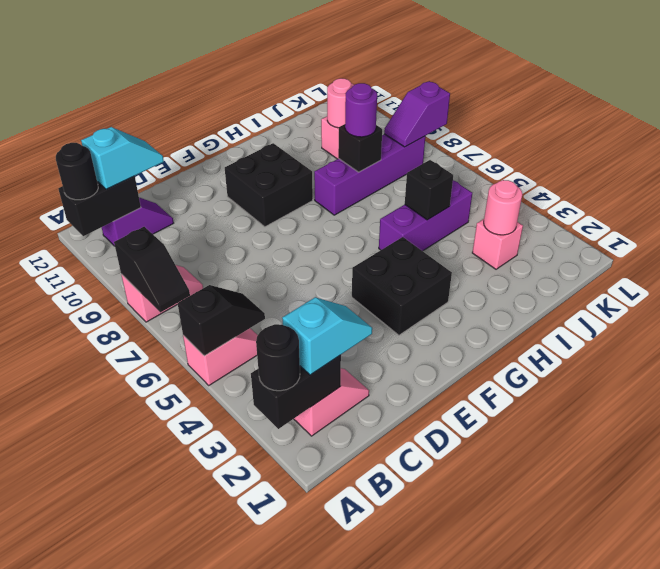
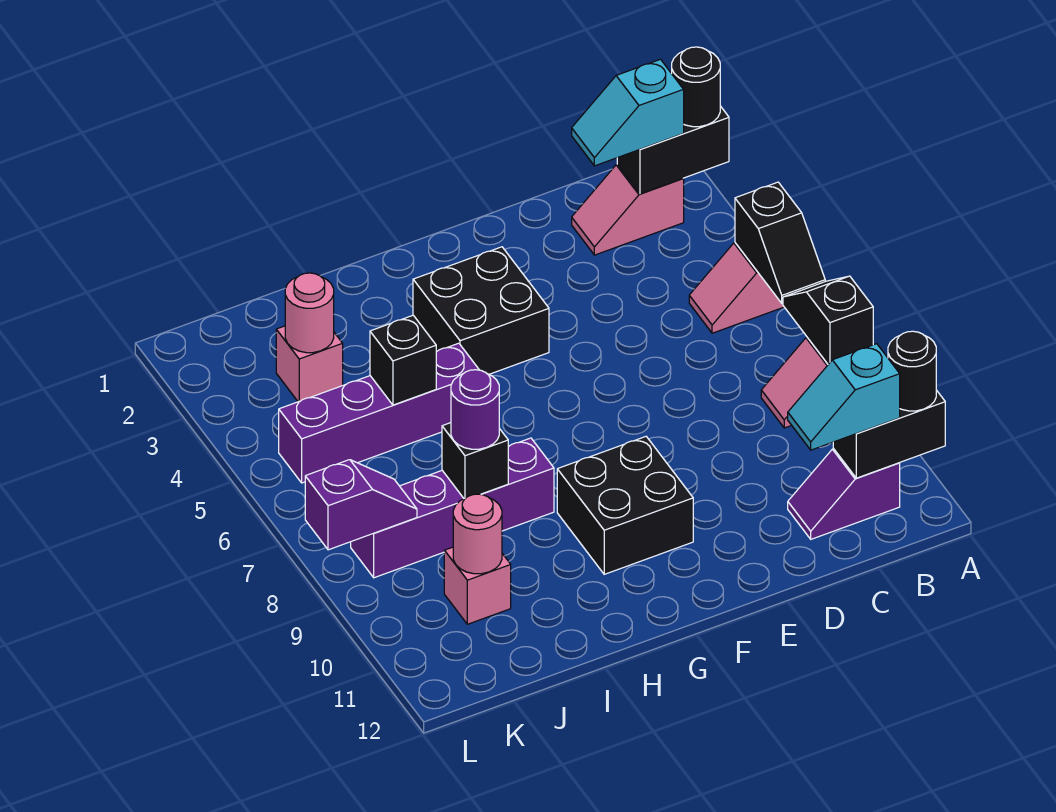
black 1x2 slope [178,285,265,356] -> black 1x2 slope turned to [735,182,825,303]
purple 1x3 brick [379,180,472,251] -> purple 1x4 brick [279,343,479,483]

